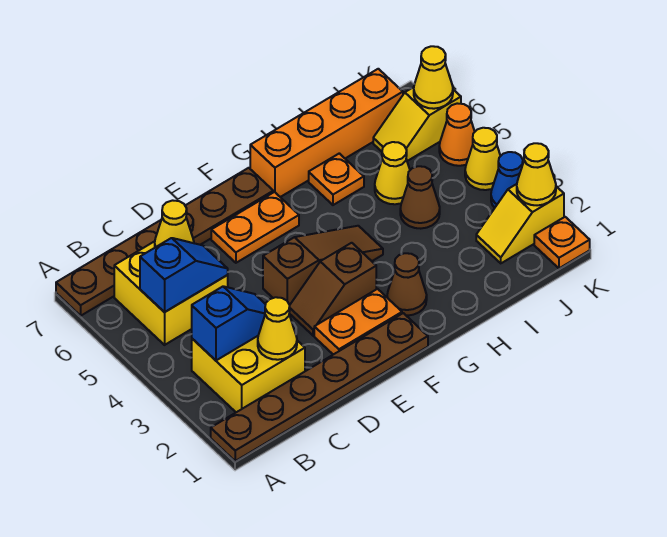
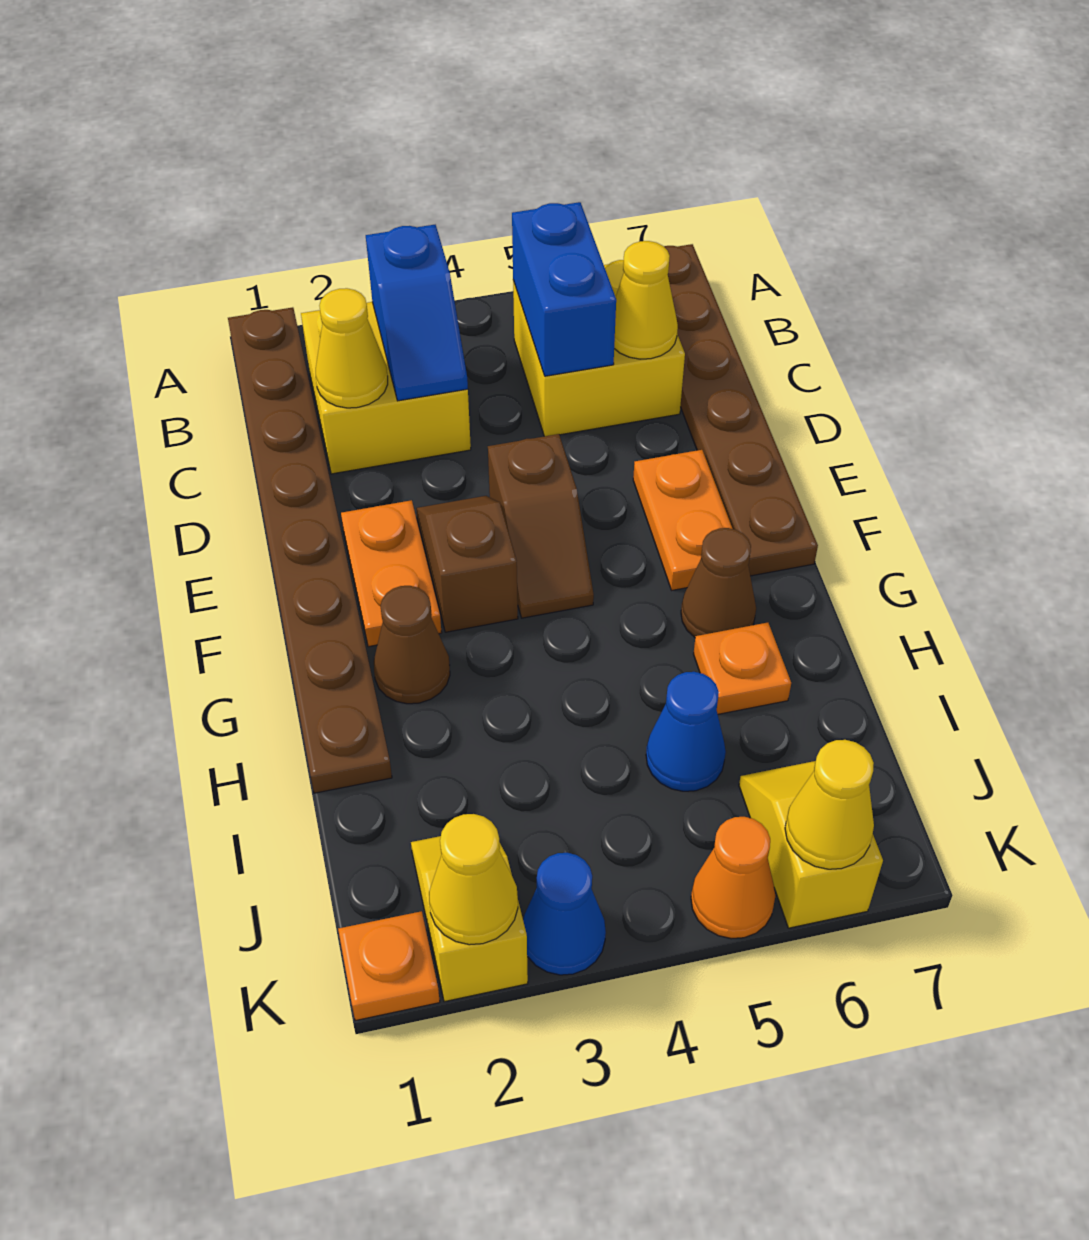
brown 1x6 plate [211,313,428,461] -> brown 1x8 plate [228,307,392,793]
blue 1x2 slope [140,238,228,312] -> blue 1x2 brick [512,202,616,376]
brown 1x3 slope [263,226,383,305] -> brown 1x2 slope [488,434,594,618]
orange 1x4 brick [250,69,403,197] -> none
brown 1x1 cone [400,166,440,229] -> brown 1x1 cone moved to [681,528,756,637]
yellow 1x1 cone [375,142,410,204] -> blue 1x1 cone [646,672,726,791]
yellow 1x1 cone [465,128,500,190] -> none

